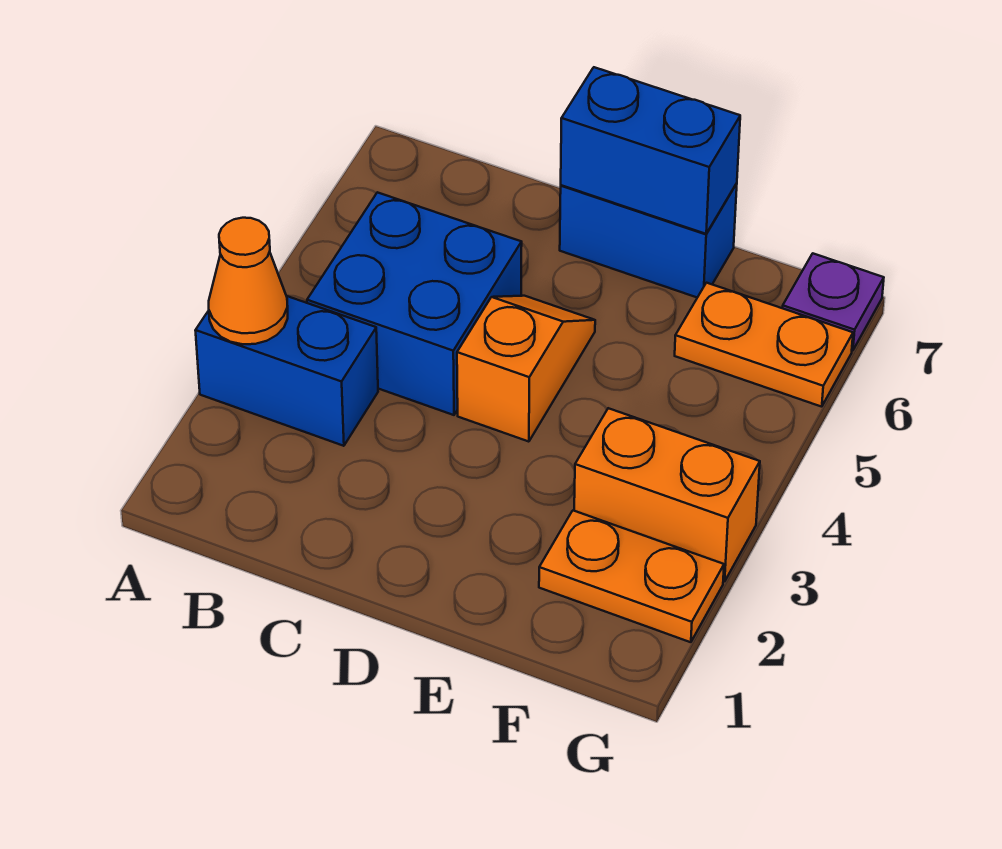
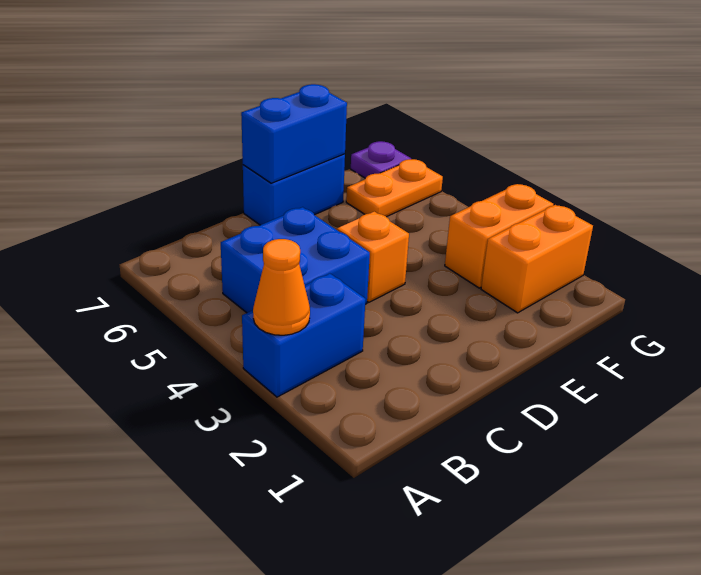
orange 1x2 plate [539,511,724,642] -> orange 1x2 brick [481,205,593,313]

